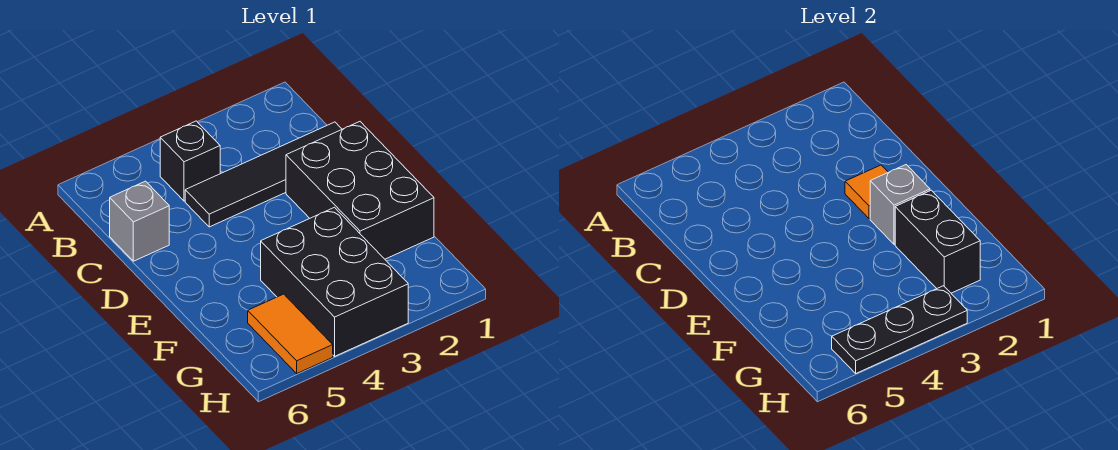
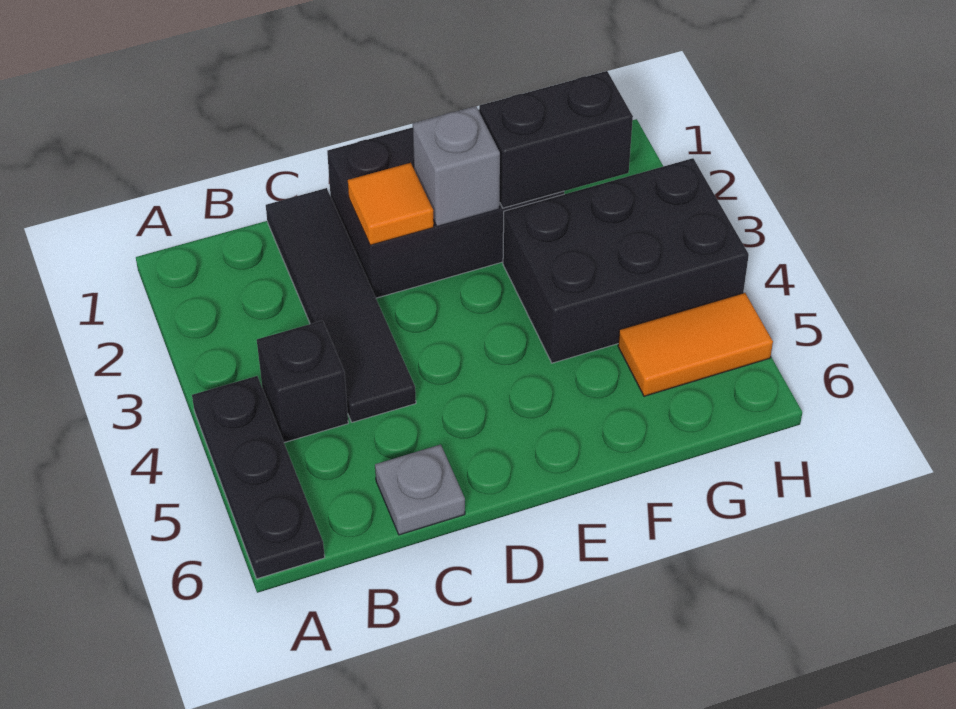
grey 1x1 brick [110,181,169,261] -> grey 1x1 plate [375,445,465,535]
black 1x3 plate [832,286,967,373] -> black 1x3 plate moved to [192,376,325,579]

